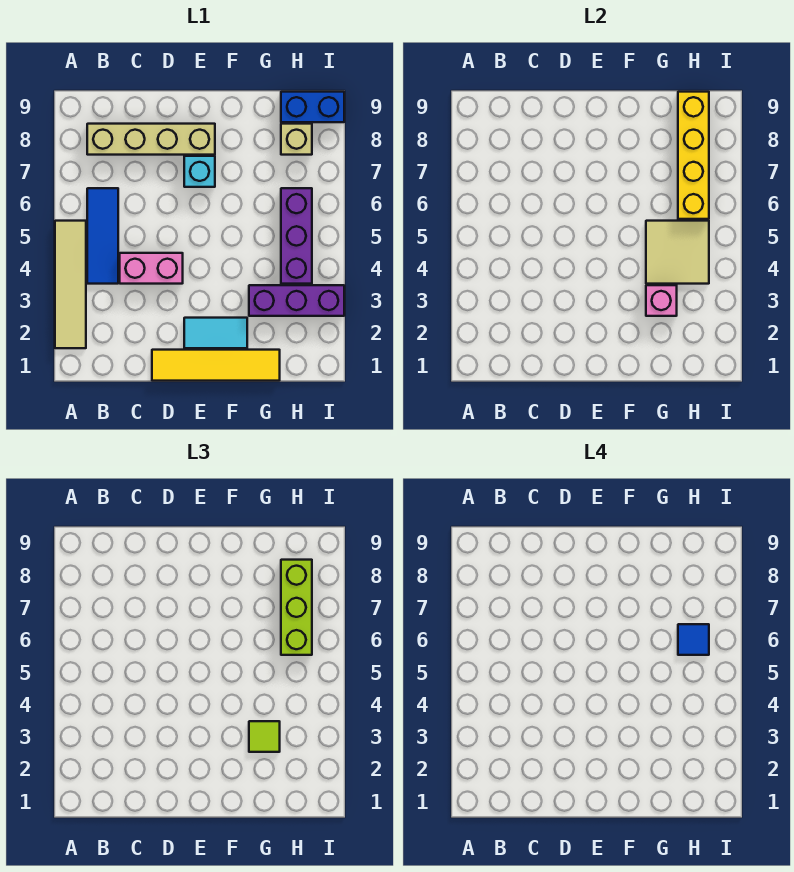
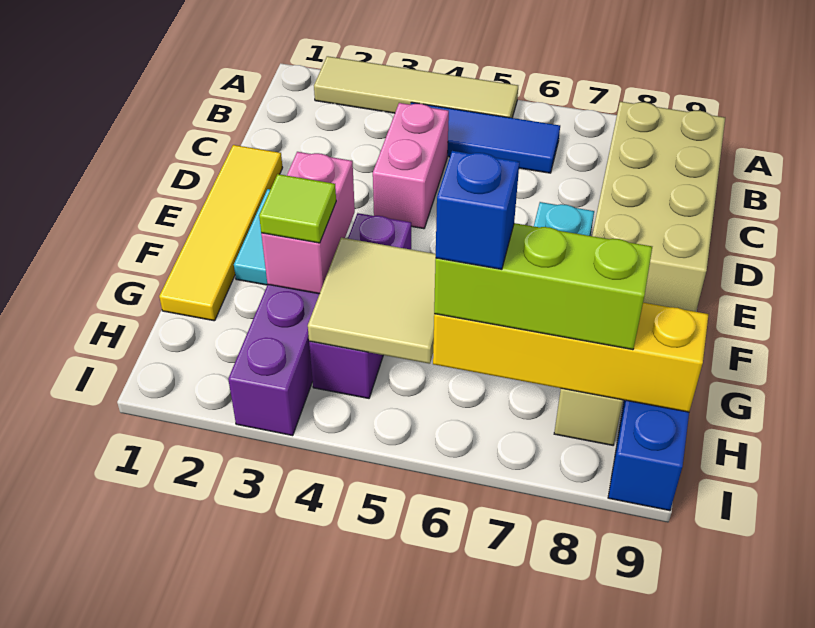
tan 1x4 brick [87,124,215,155] -> tan 2x4 brick [592,102,725,312]
pink 1x1 brick [646,285,677,316] -> pink 1x2 brick [261,152,355,294]
purple 1x3 brick [281,188,312,284] -> purple 1x3 brick turned to [309,213,411,398]
blue 1x1 tile [678,624,709,655] -> blue 1x1 brick [436,151,519,269]

